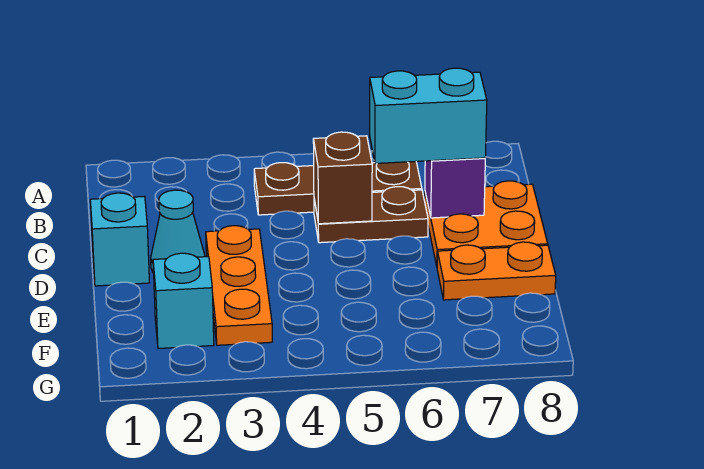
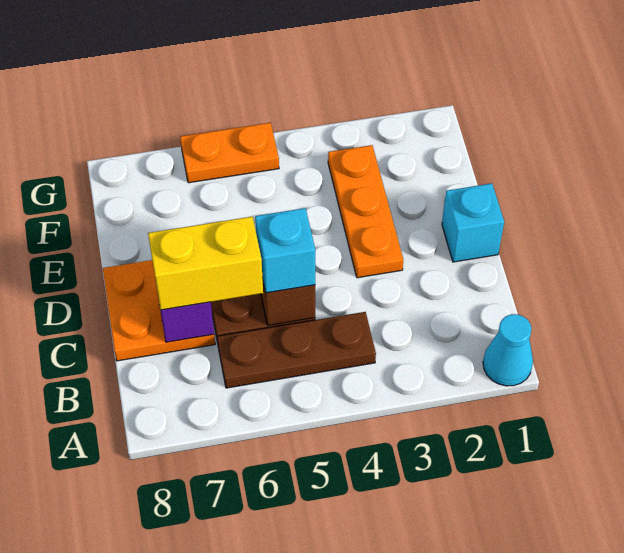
cyan 1x2 brick [370,68,487,163] -> yellow 1x2 brick [148,217,263,310]
cyan 1x1 cone [151,190,205,273] -> cyan 1x1 cone moved to [483,314,533,386]
orange 1x2 plate [437,242,556,300] -> orange 1x2 plate moved to [180,123,279,183]
cyan 1x1 brick [153,253,214,349] -> cyan 1x1 brick moved to [255,208,315,293]

